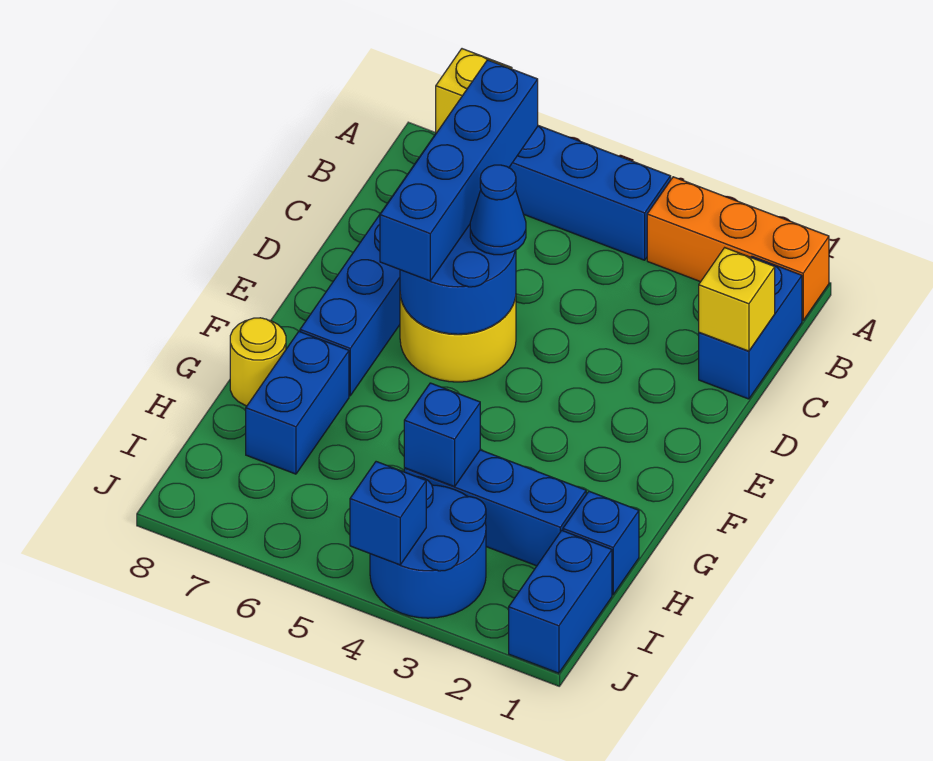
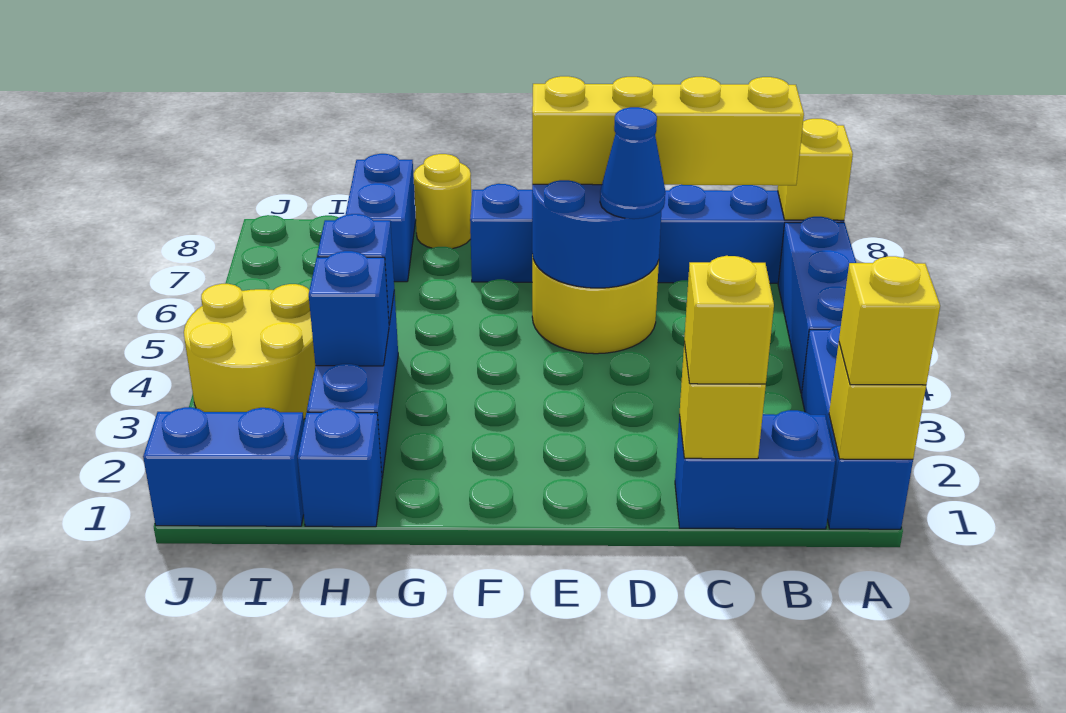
orange 1x3 brick [647,177,829,321] -> blue 1x3 brick [801,325,913,529]
none -> yellow 1x1 brick [829,343,926,459]
none -> yellow 1x1 brick [839,256,940,385]
blue 1x4 brick [380,60,538,281] -> yellow 1x4 brick [532,76,804,185]
none -> yellow 1x1 brick [684,256,774,384]
blue 1x2 brick [246,332,349,474] -> blue 1x2 brick turned to [346,154,416,282]
blue 2x2 round brick [370,477,486,618] -> yellow 2x2 round brick [184,284,315,419]
blue 1x1 brick [350,462,426,565] -> blue 1x1 brick moved to [309,251,389,366]

